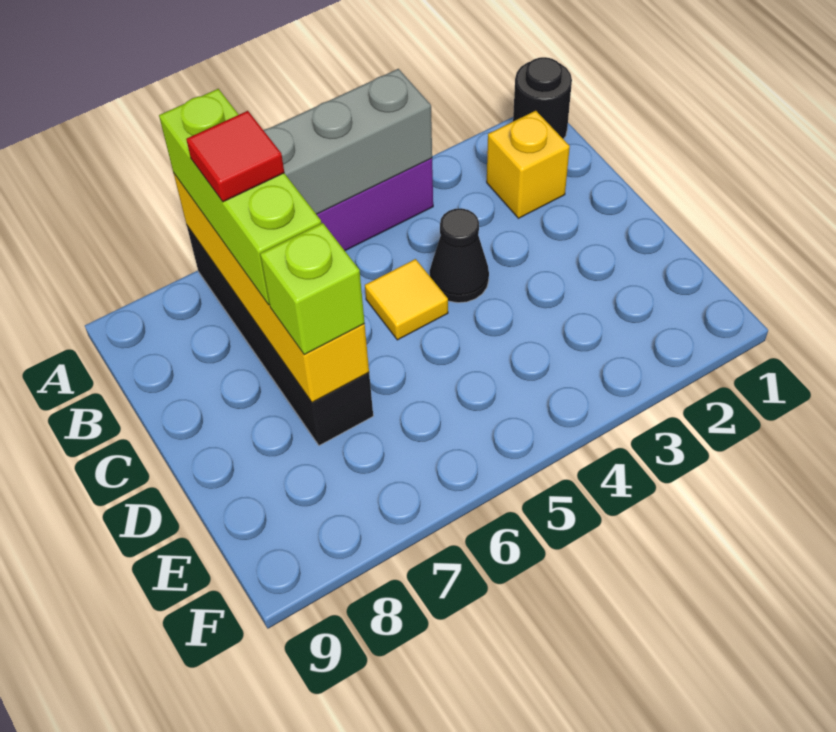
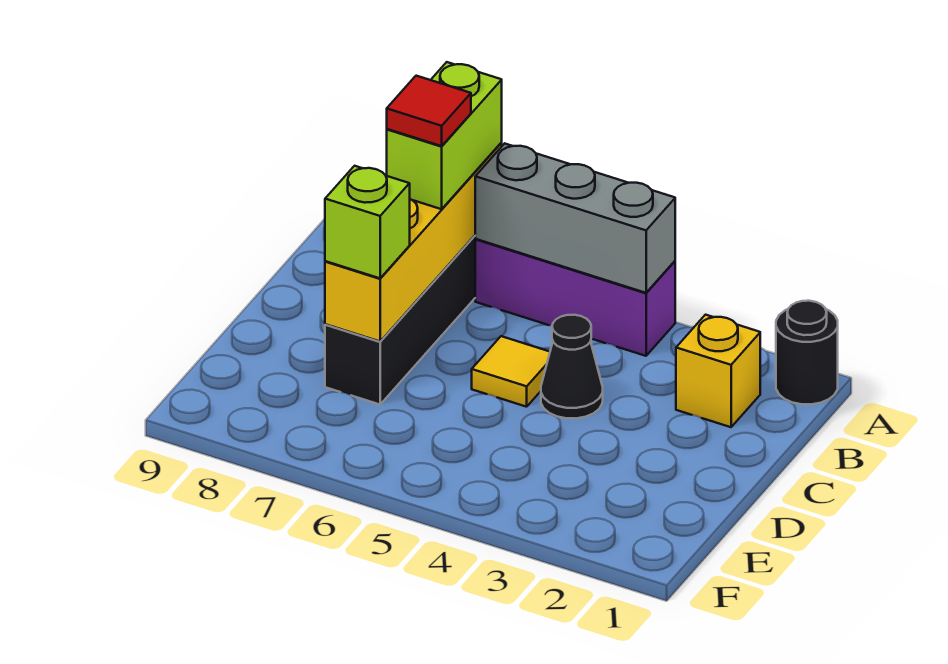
lime 1x3 brick [159,89,321,305] -> lime 1x2 brick [387,62,502,209]

